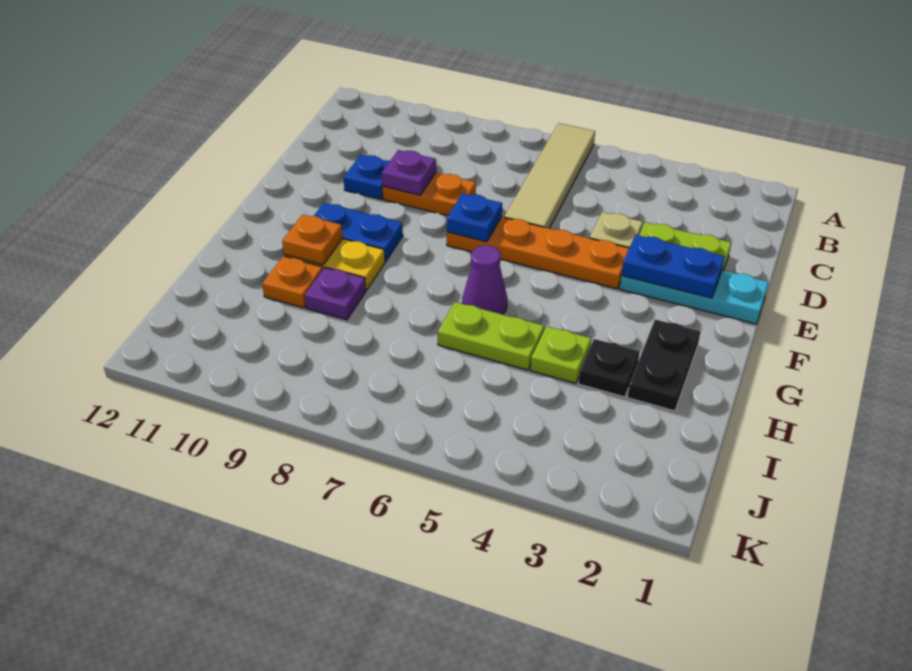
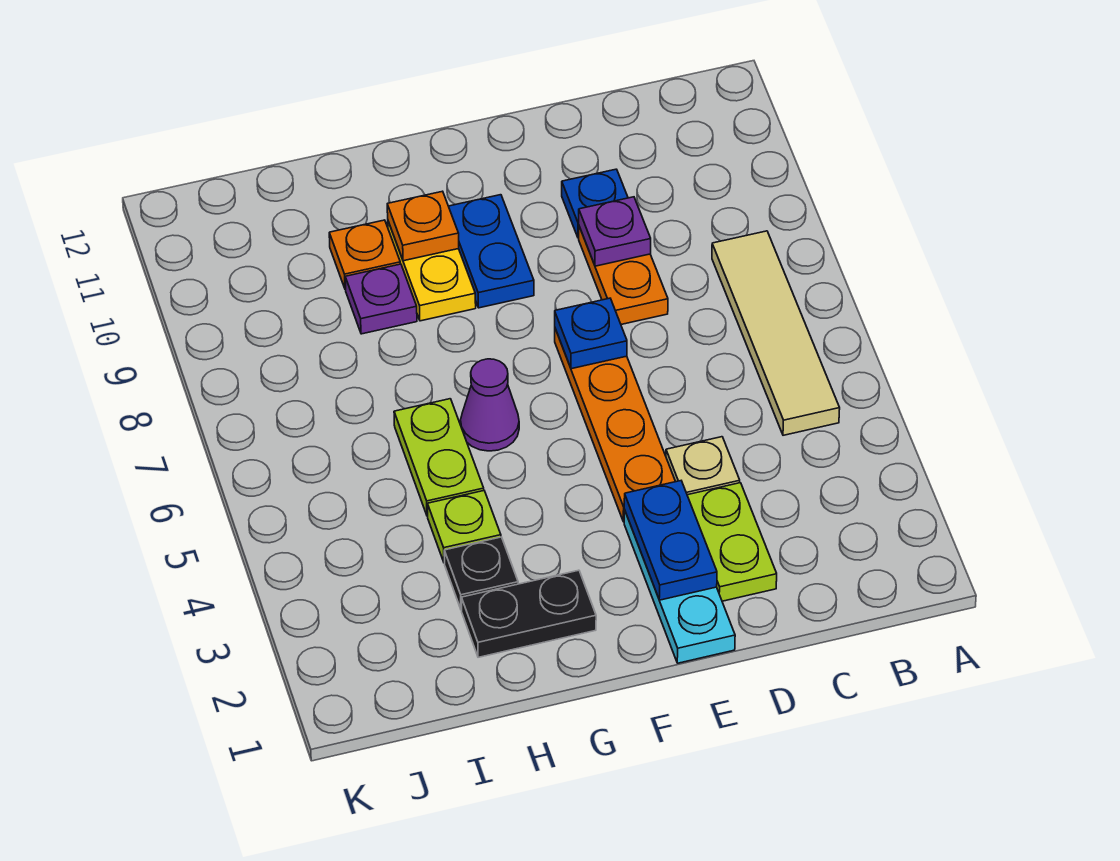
tan 1x4 tile [504,123,595,228] -> tan 1x4 tile turned to [712,231,840,435]

